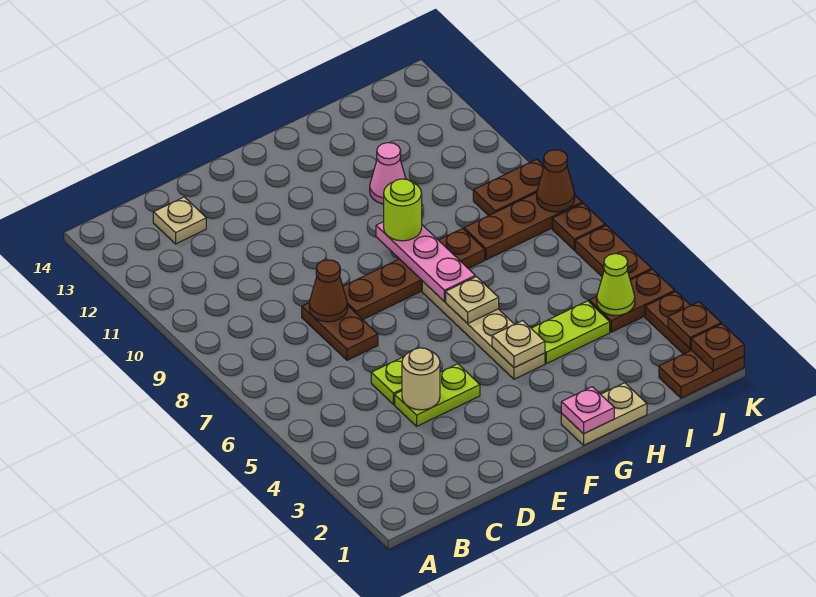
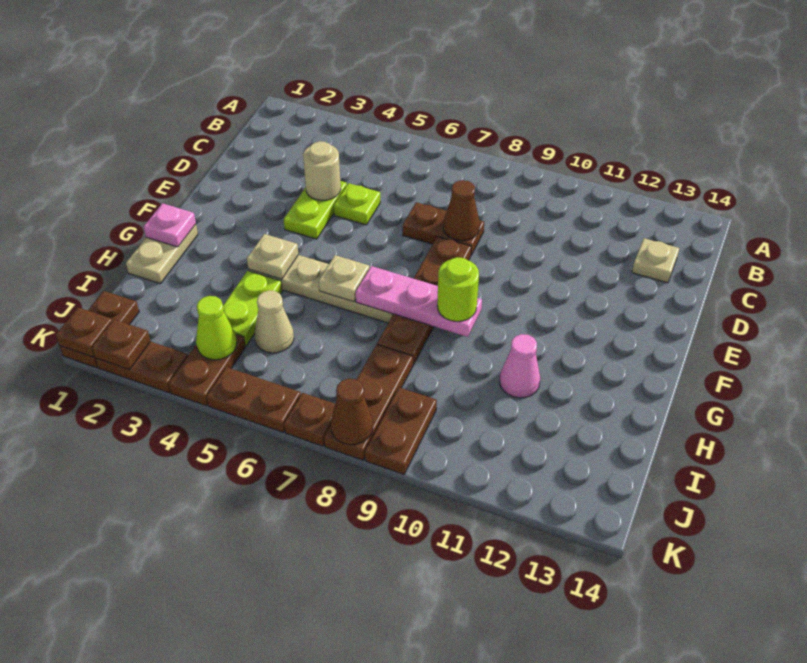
none -> tan 1x1 cone [255,290,294,353]

